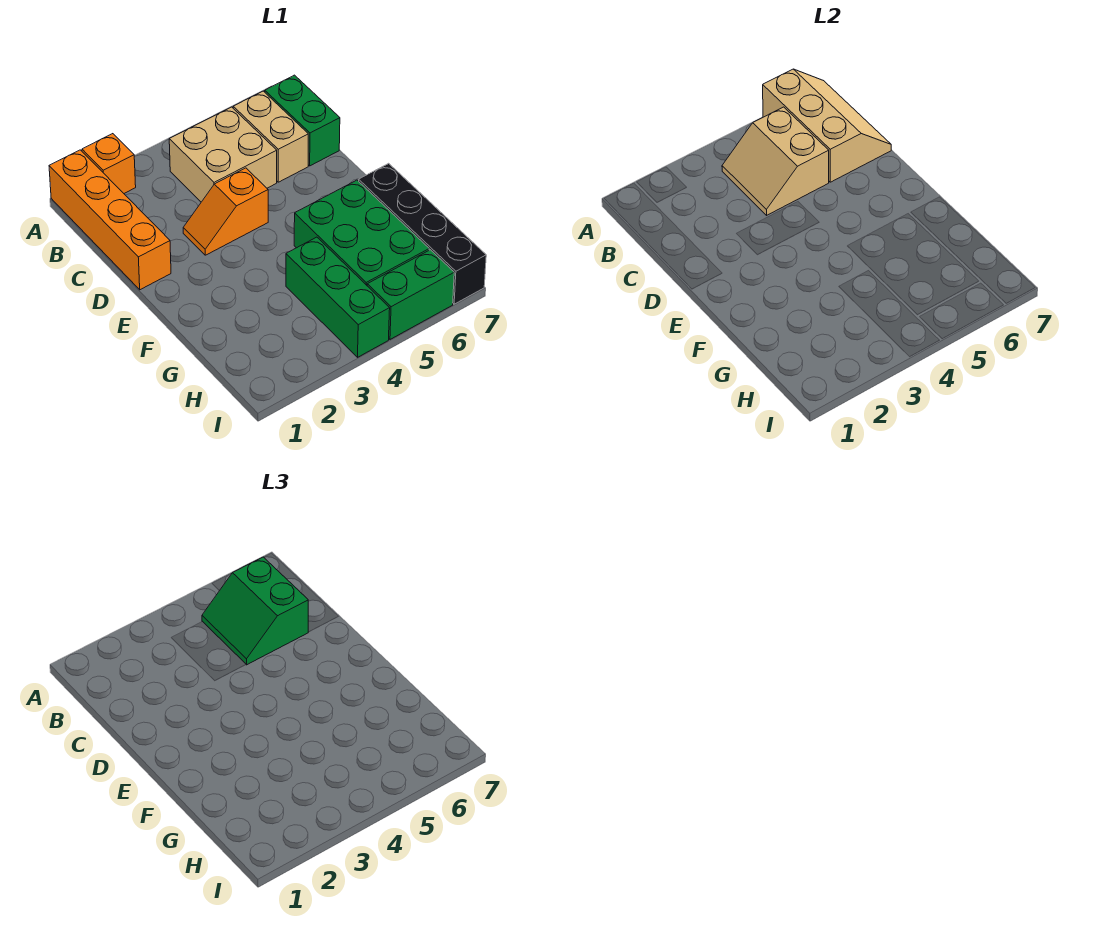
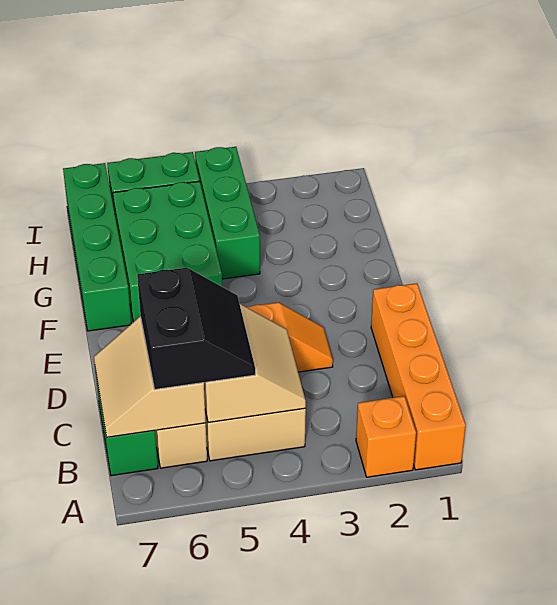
tan 2x3 slope [763,69,891,182] -> tan 2x2 slope [94,317,206,437]
green 2x2 slope [202,557,308,665] -> black 2x2 slope [137,268,255,389]
black 1x4 brick [359,163,486,304] -> green 1x4 brick [63,163,131,331]

